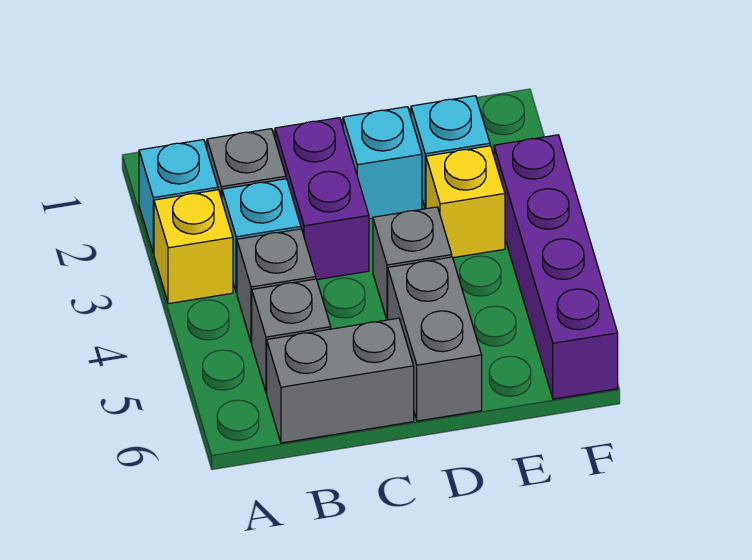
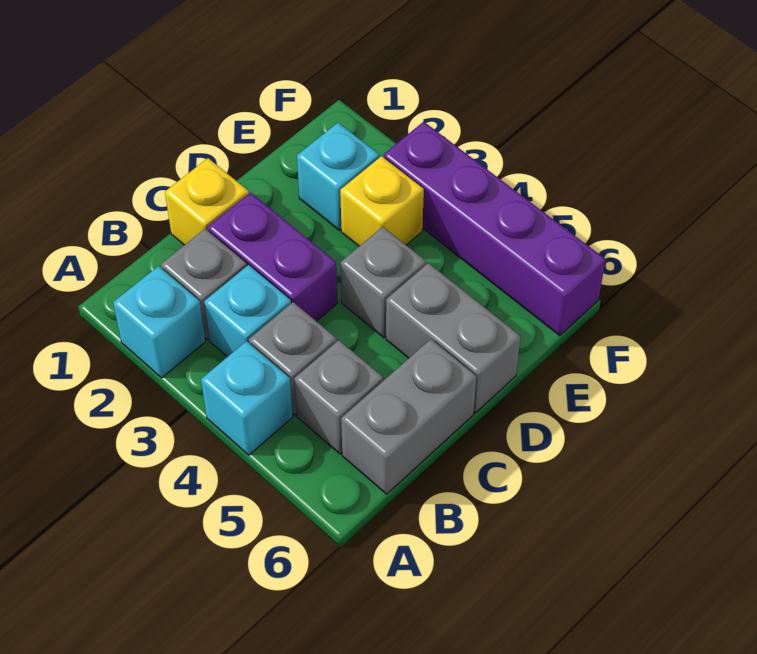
yellow 1x1 brick [154,190,233,304] -> yellow 1x1 brick moved to [165,158,249,245]
cyan 1x1 brick [343,107,422,219] -> cyan 1x1 brick moved to [201,341,293,455]

